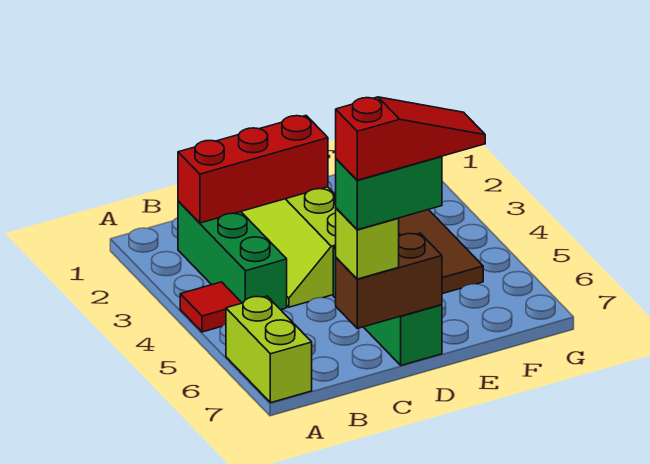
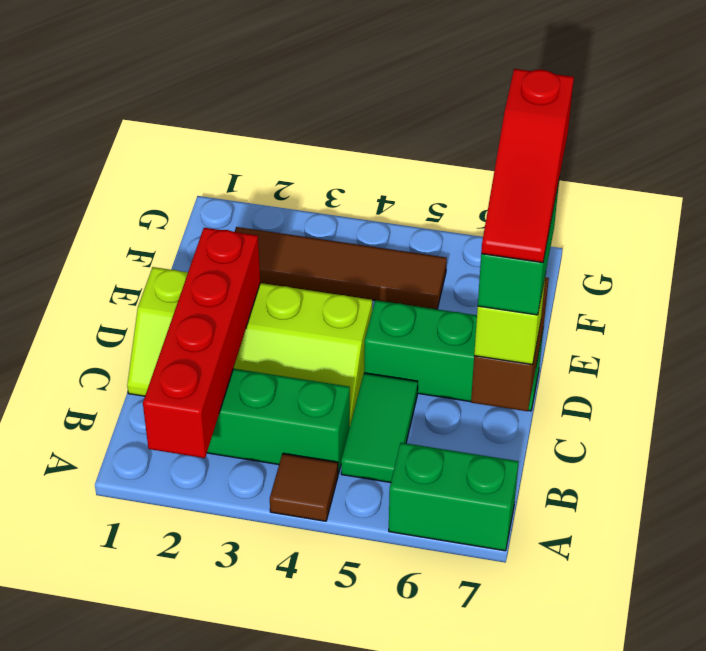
red 1x1 tile [180,282,242,332] -> brown 1x1 tile [270,454,338,521]
lime 1x2 brick [226,296,312,403] -> green 1x2 brick [389,443,519,551]
red 1x3 brick [178,116,328,223] -> red 1x4 brick [143,228,260,458]
none -> green 1x2 tile [341,373,418,483]
red 1x3 slope [336,97,485,180] -> red 1x3 slope turned to [481,69,574,263]

